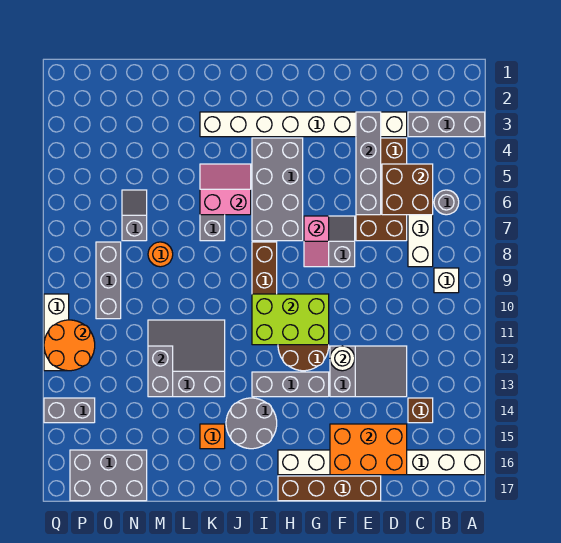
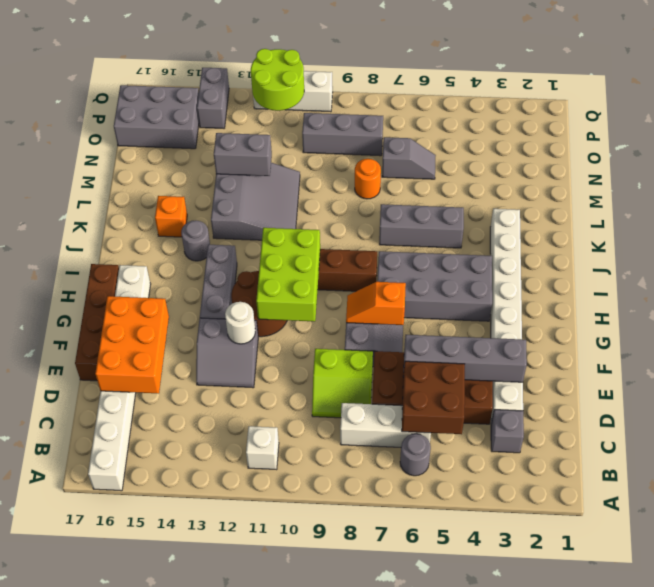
grey 1x3 brick [408,112,485,137] -> grey 1x1 brick [491,410,524,453]
white 1x1 brick [434,268,459,293] -> white 1x1 brick moved to [246,426,279,470]
brown 1x1 brick [408,398,433,423] -> none
none -> lime 2x2 slope [312,349,373,418]
grey 2x3 slope [330,346,407,397] -> grey 2x2 slope [196,318,258,388]
pink 1x2 slope [304,216,329,267] -> orange 1x2 slope [346,282,406,325]
grey 2x2 round brick [226,398,277,449] -> grey 1x1 round brick [181,220,210,261]
pink 2x2 slope [200,164,251,215] -> none
grey 2x3 brick [70,450,147,501] -> grey 2x3 brick turned to [114,85,199,149]
orange 2x2 round brick [44,320,95,371] -> lime 2x2 round brick [251,49,304,111]

